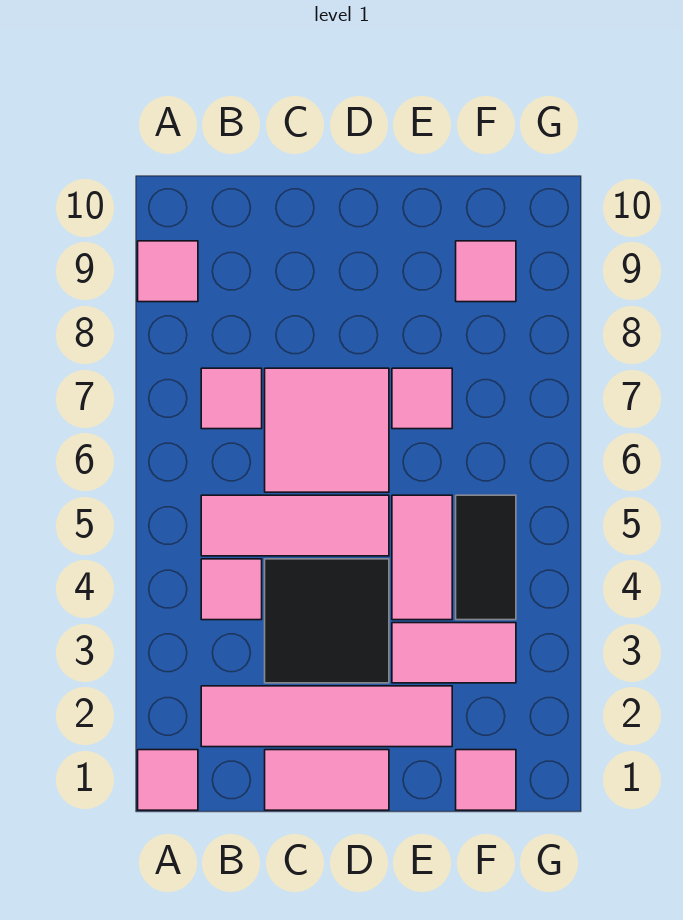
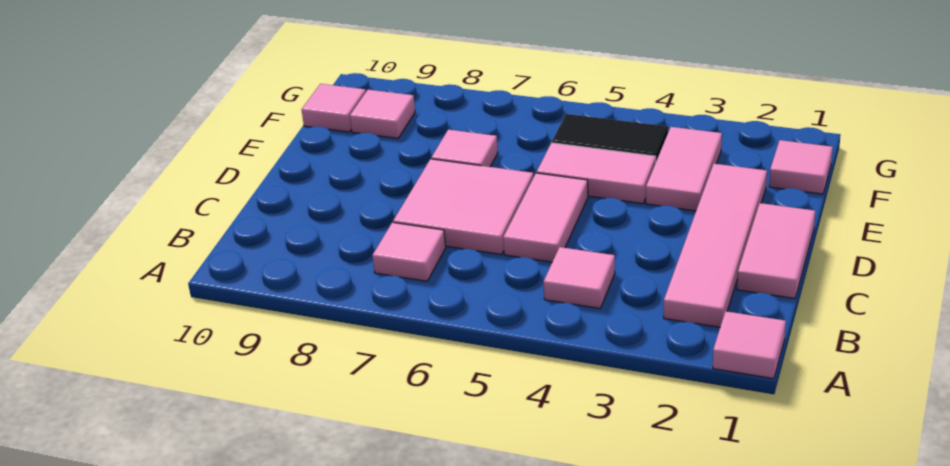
pink 1x1 tile [138,241,198,302] -> pink 1x1 tile moved to [302,84,366,132]
pink 1x3 tile [201,495,389,556] -> pink 1x2 tile [503,173,588,262]
black 2x2 tile [265,559,389,683] -> none

